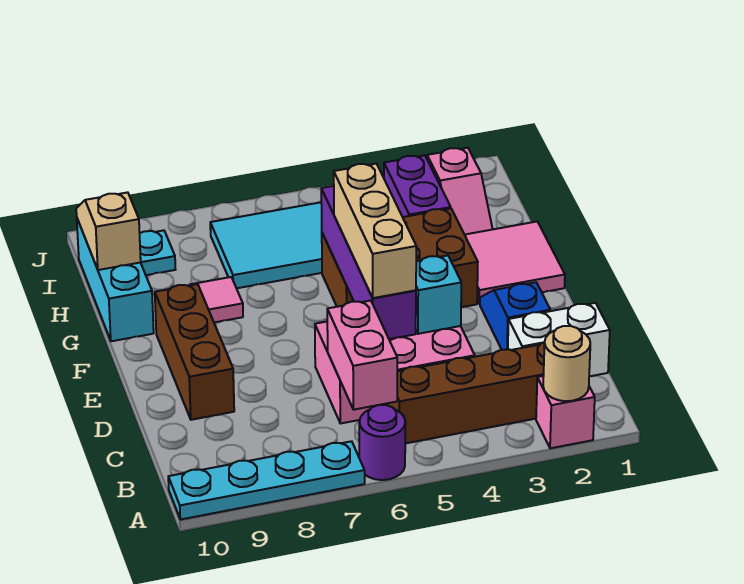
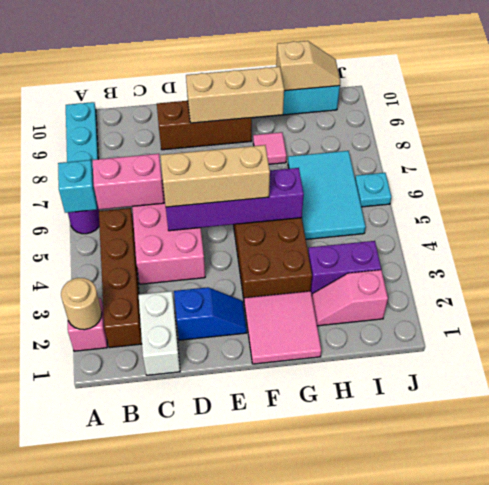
cyan 1x1 brick [416,255,461,334] -> cyan 1x1 brick moved to [58,160,97,213]
none -> tan 1x3 brick [186,67,284,123]
cyan 1x1 plate [140,230,176,275] -> cyan 1x1 plate moved to [355,173,391,207]

